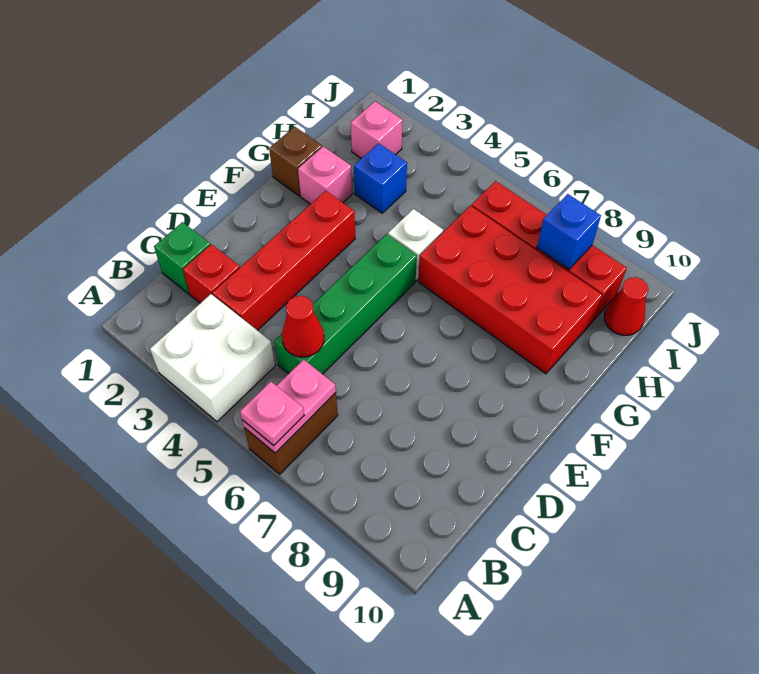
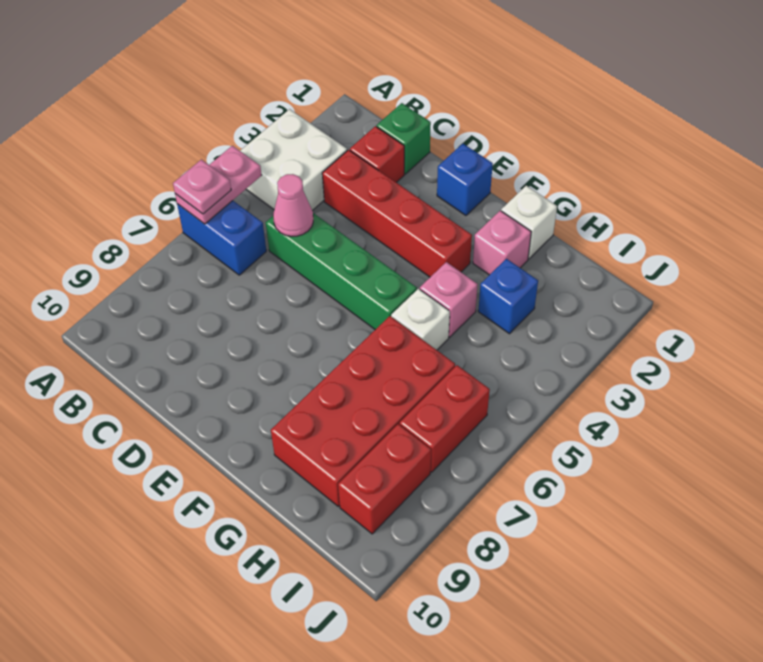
brown 1x2 brick [244,393,338,474] -> blue 1x2 brick [177,201,266,275]
pink 1x2 plate [242,360,336,453] -> pink 1x2 plate turned to [175,146,262,224]
red 1x1 cone [282,296,324,357] -> pink 1x1 cone [273,174,313,236]
brown 1x1 brick [269,127,322,196] -> white 1x1 brick [501,186,557,259]
pink 1x1 brick [351,101,403,159] -> pink 1x1 brick moved to [420,262,478,337]
blue 1x1 brick [537,194,601,269] -> blue 1x1 brick moved to [437,144,493,215]
red 1x1 cone [604,277,648,335] -> none

